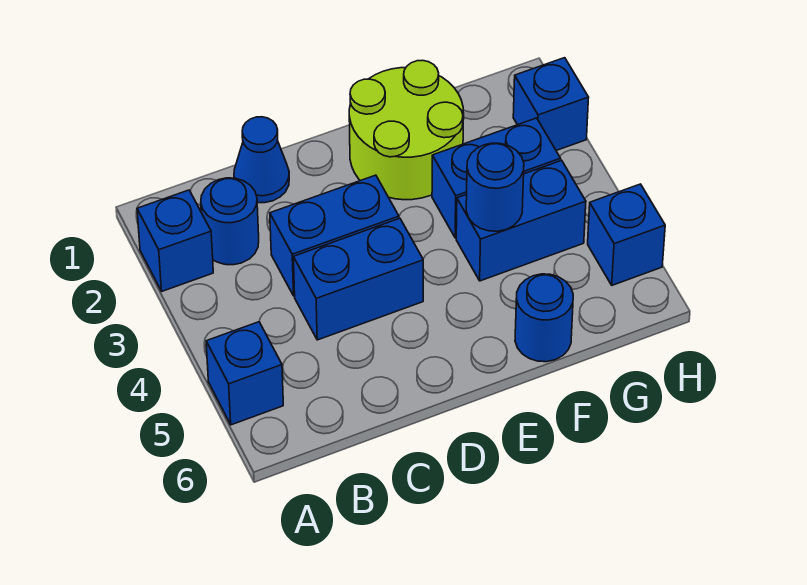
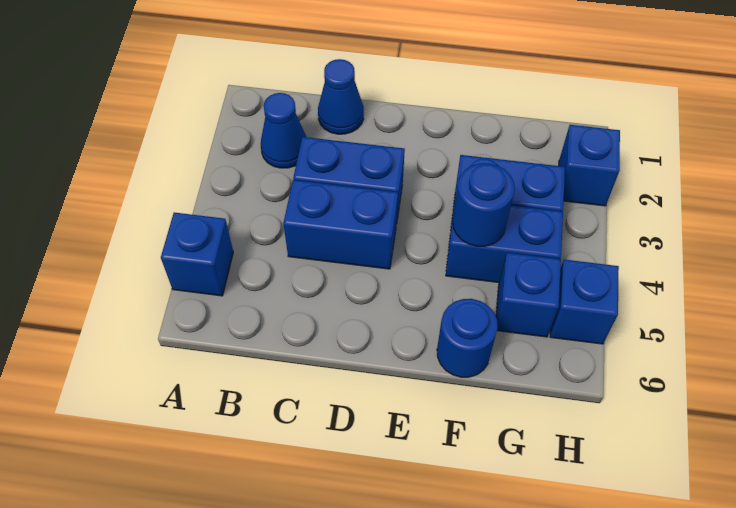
blue 1x1 brick [137,190,213,291] -> blue 1x1 brick moved to [496,253,561,337]
blue 1x1 round brick [201,178,259,265] -> blue 1x1 cone [261,93,306,168]
lime 2x2 round brick [349,60,464,200] -> none

